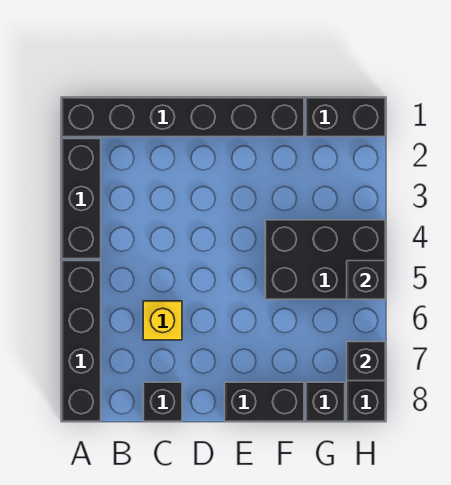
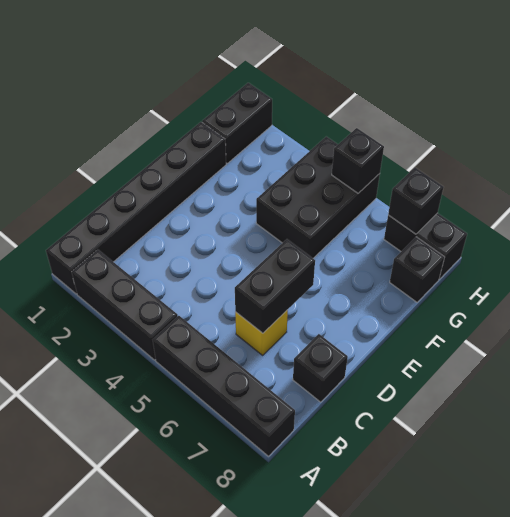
black 1x2 brick [225,382,304,421] -> black 1x2 brick moved to [235,239,315,333]

